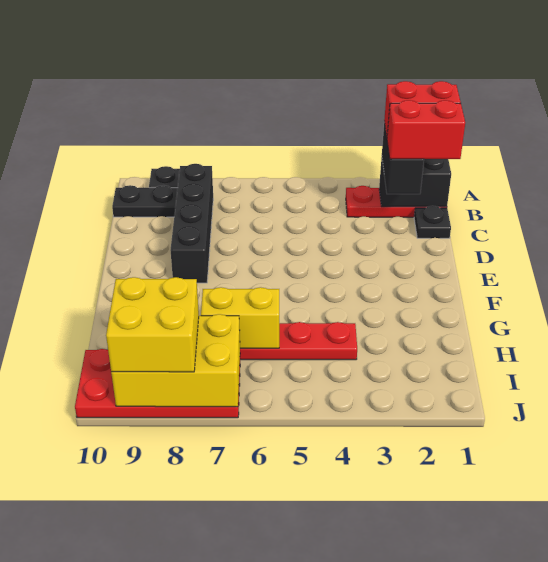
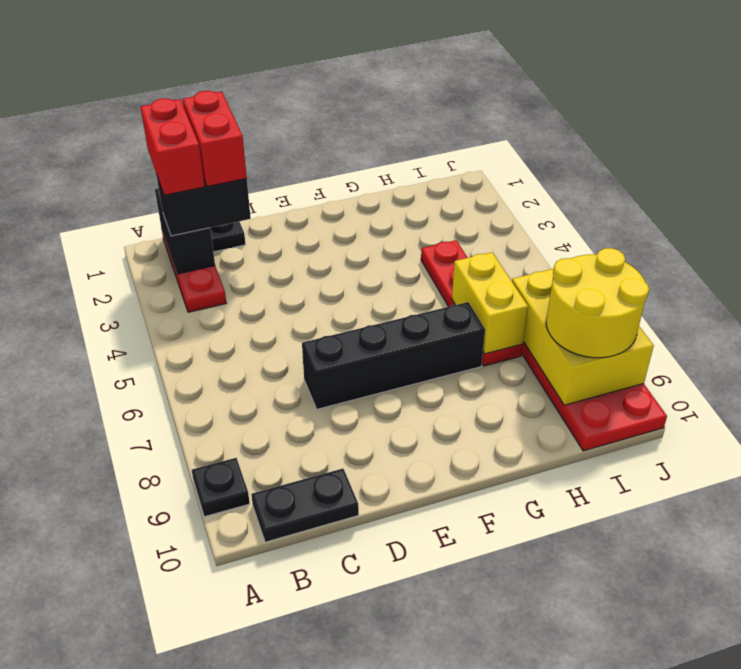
black 1x4 brick [170,164,213,283] -> black 1x4 brick moved to [302,302,485,409]
black 1x2 plate [112,185,178,217] -> black 1x2 plate turned to [251,469,359,542]
yellow 2x2 brick [106,277,199,372] -> yellow 2x2 round brick [546,248,649,358]

